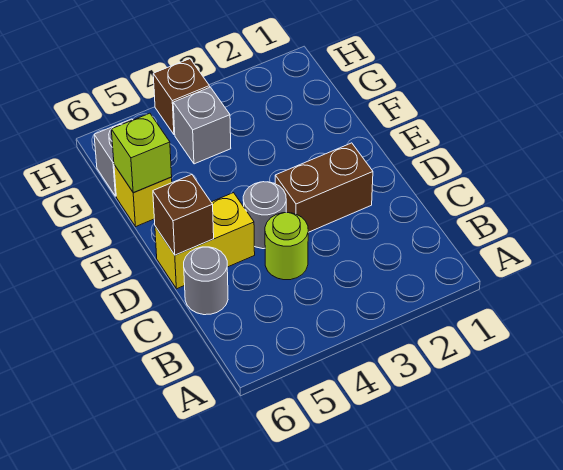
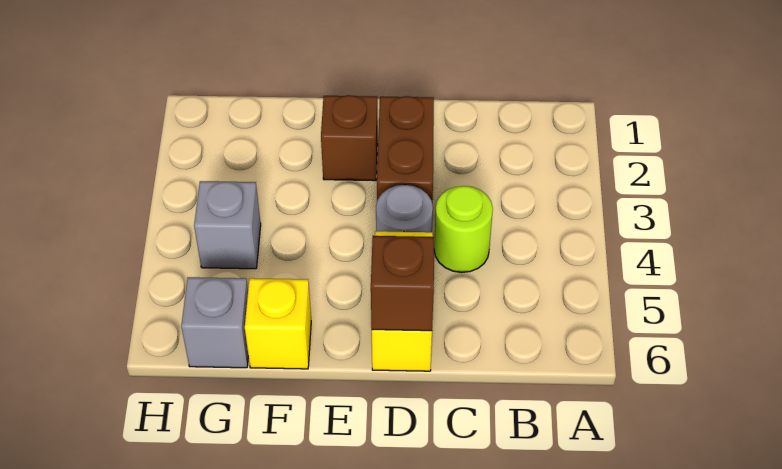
grey 1x1 round brick [184,247,228,315] -> none
lime 1x1 brick [111,113,172,193] -> none
brown 1x1 brick [153,59,210,135] -> brown 1x1 brick moved to [321,95,378,181]

